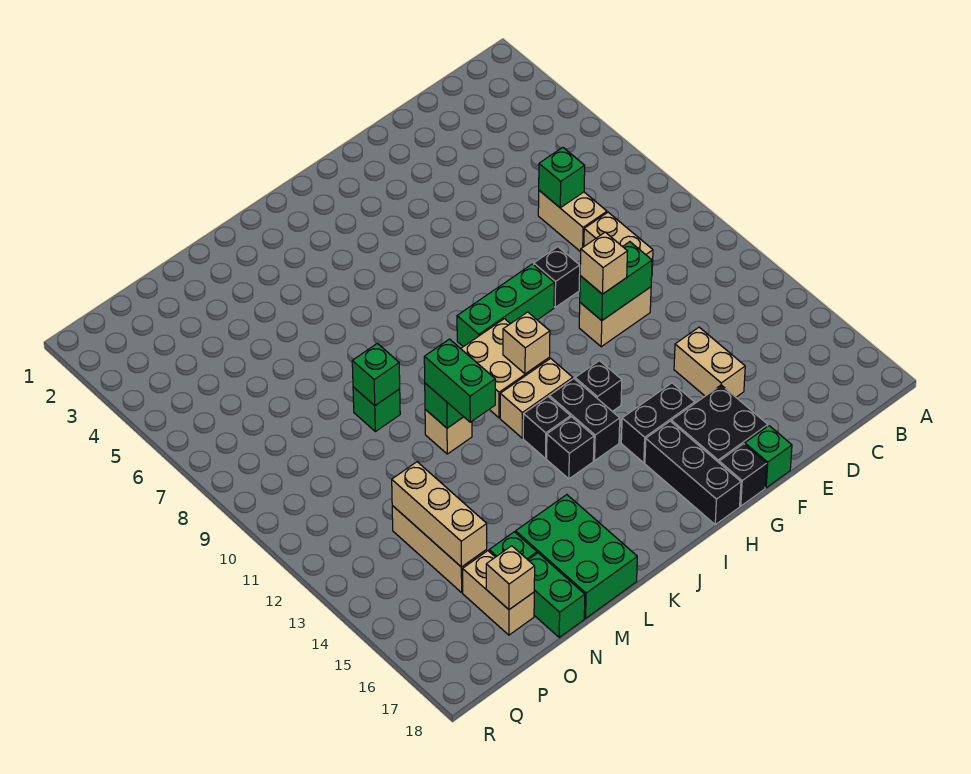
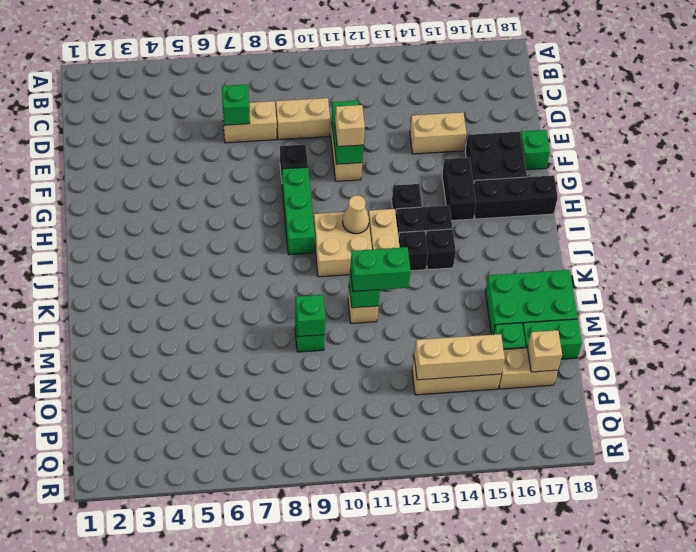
black 1x1 brick [719,444,766,506] -> none
tan 1x1 brick [503,312,550,374] -> tan 1x1 cone [343,195,369,234]

